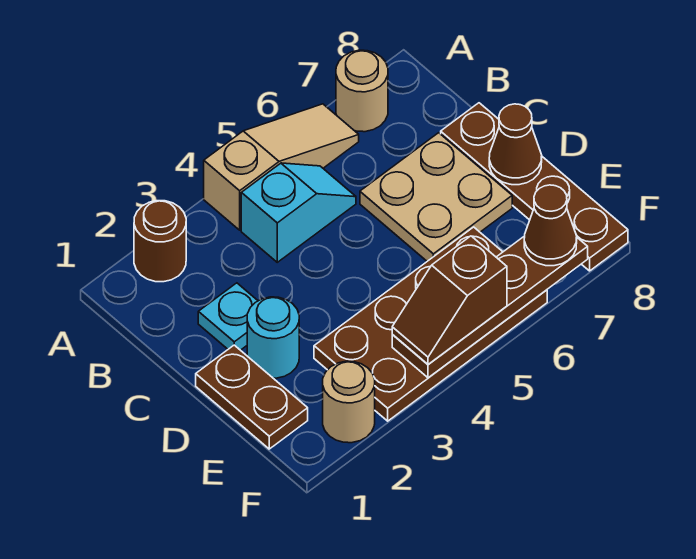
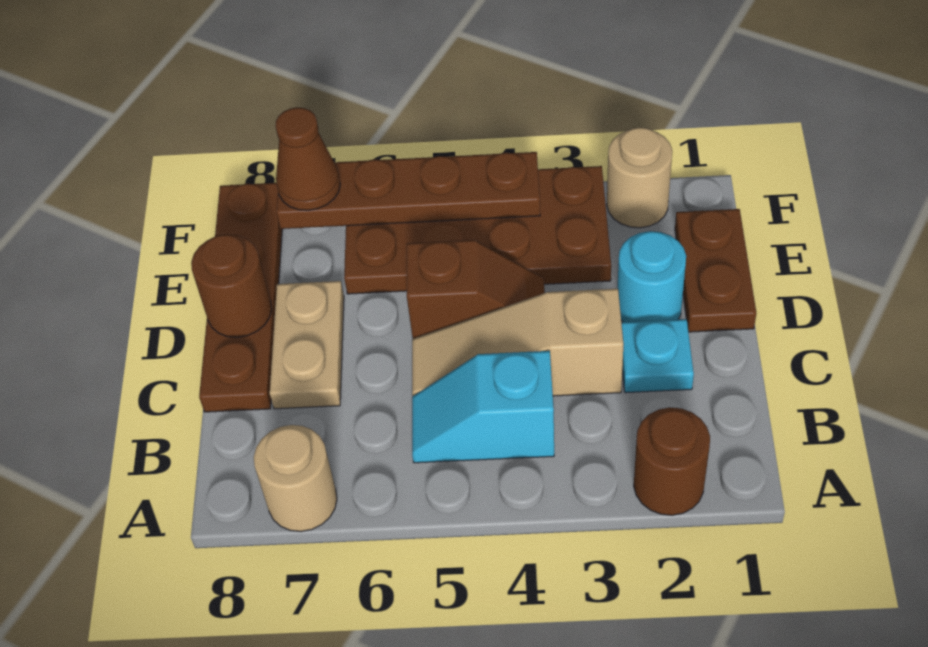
tan 1x3 slope [204,104,359,230] -> tan 1x3 slope moved to [412,289,623,396]
tan 2x2 plate [360,133,512,261] -> tan 1x2 plate [270,281,344,409]
brown 1x1 cone [489,104,542,185] -> brown 1x1 round brick [191,234,272,337]
brown 1x2 slope [392,236,507,364] -> brown 1x2 slope moved to [407,240,545,339]

